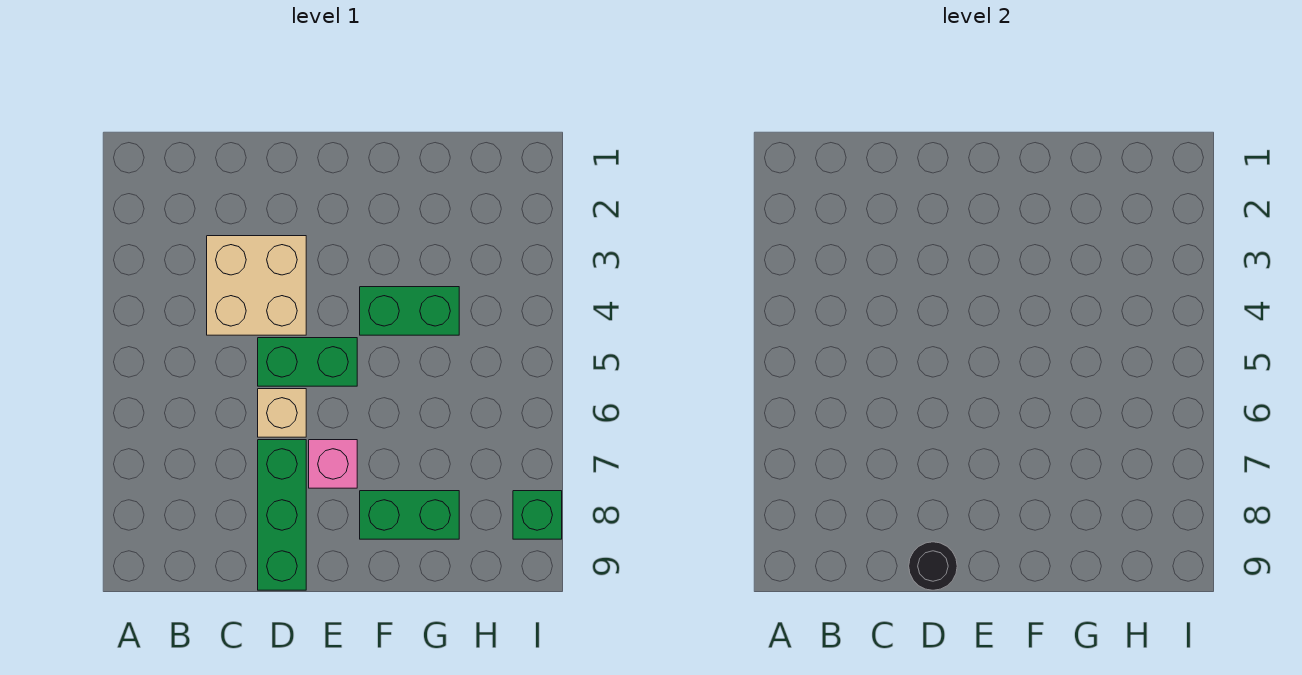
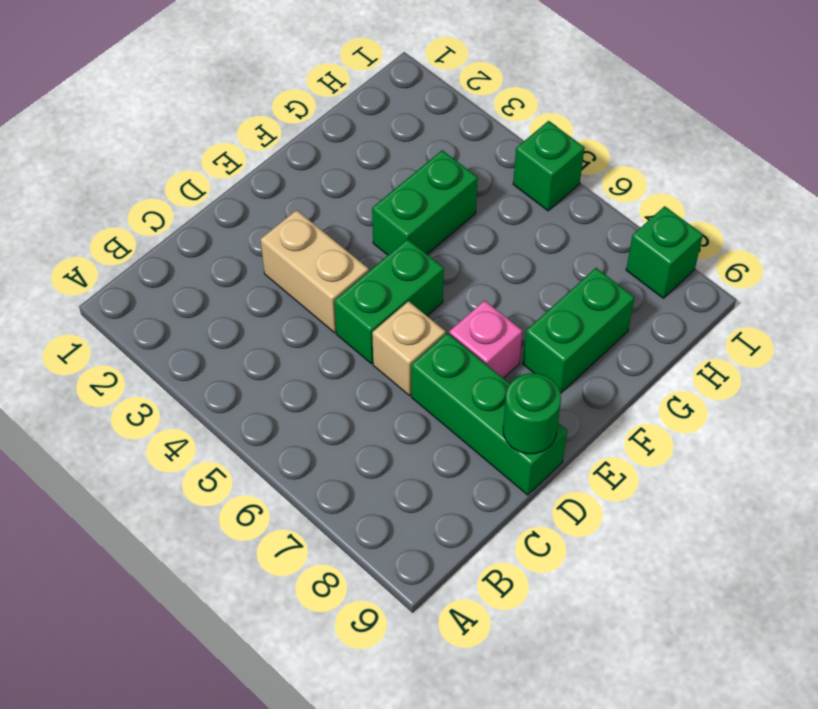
tan 2x2 brick [207,236,306,335] -> tan 1x2 brick [260,210,369,333]
black 1x1 round brick [909,542,957,590] -> green 1x1 round brick [503,373,561,454]
none -> green 1x1 brick [513,121,585,211]

